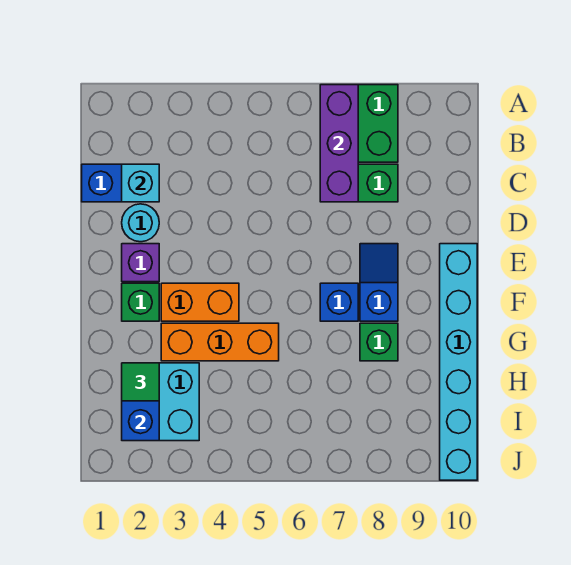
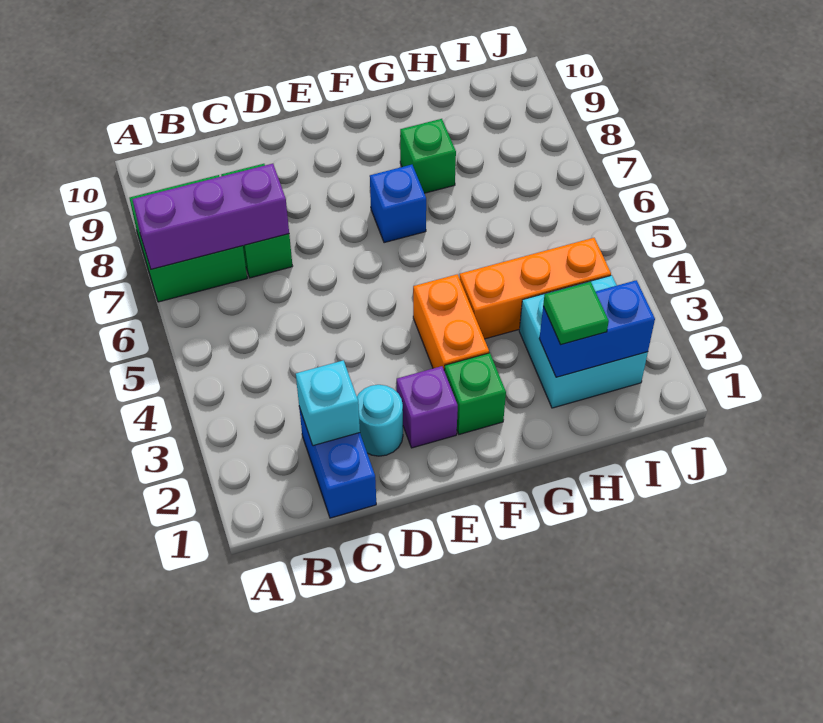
blue 1x2 slope [360,244,398,321] -> none
cyan 1x6 brick [440,244,477,480] -> none
orange 1x3 brick [161,323,279,361] -> orange 1x3 brick turned to [460,238,611,339]

